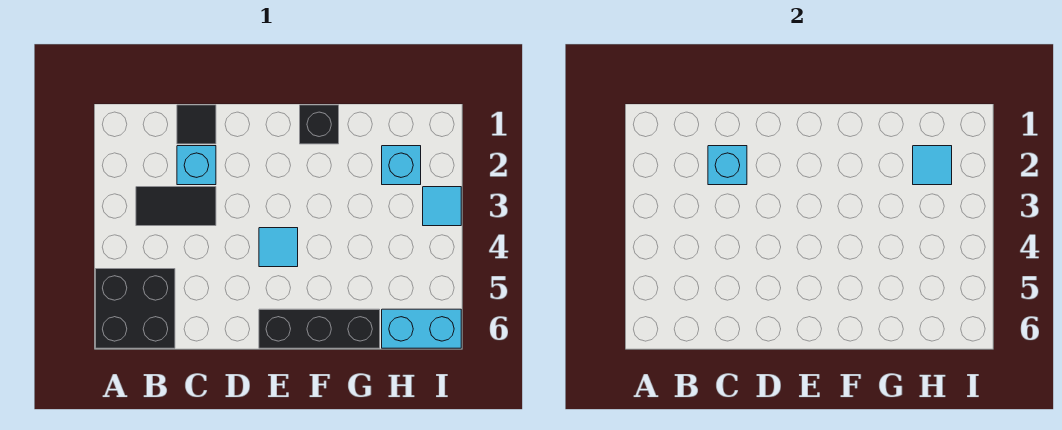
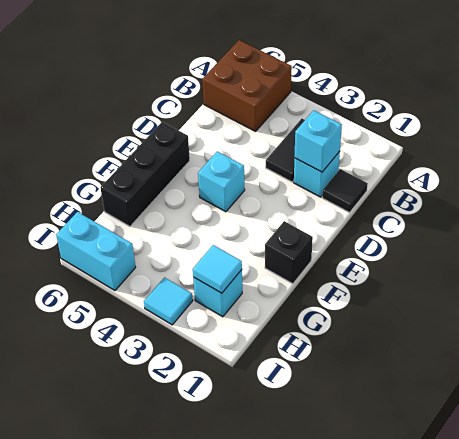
black 2x2 brick [95,269,175,348] -> brown 2x2 brick [202,40,292,131]
cyan 1x1 tile [259,228,298,267] -> cyan 1x1 brick [198,151,245,212]
cyan 1x2 brick [382,309,461,348] -> cyan 1x2 brick turned to [56,212,136,290]

